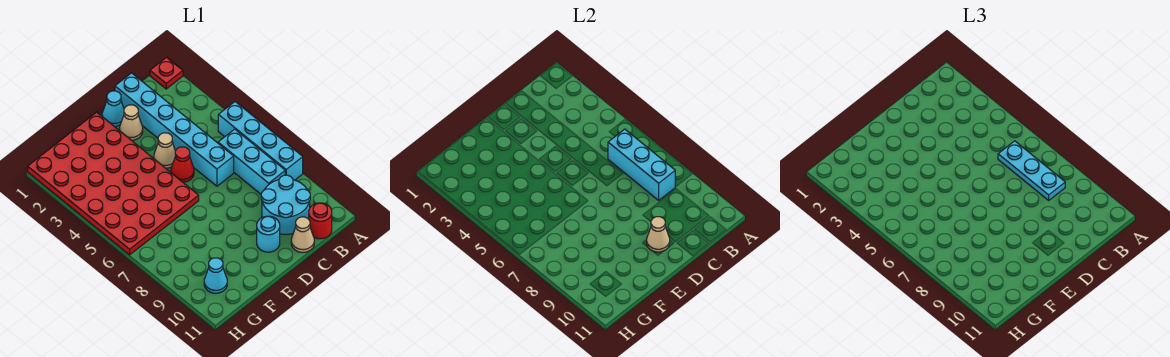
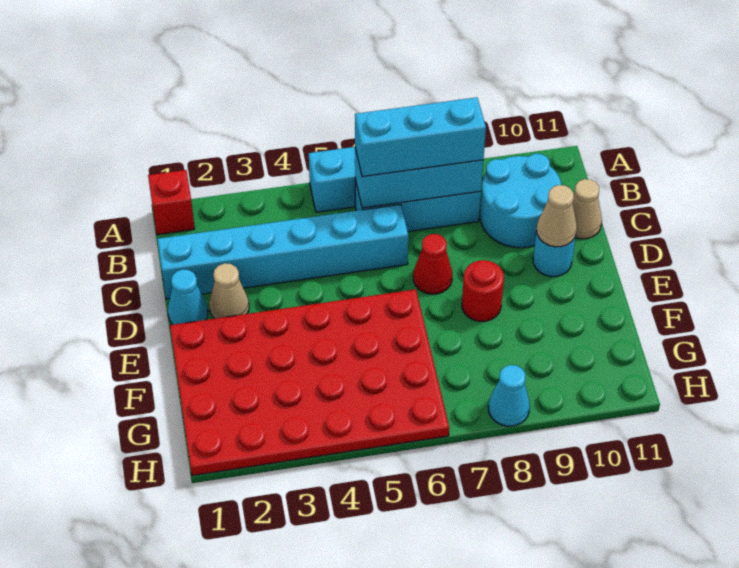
red 1x1 plate [150,57,183,89] -> red 1x1 brick [148,170,195,235]
cyan 1x3 plate [998,141,1065,200] -> cyan 1x3 brick [355,97,486,177]
red 1x1 round brick [309,203,332,239] -> red 1x1 round brick moved to [462,260,504,321]
tan 1x1 cone [154,133,175,168] -> none
red 1x1 cone [171,147,194,182] -> red 1x1 cone moved to [413,234,452,294]
cyan 1x1 cone [204,258,227,293] -> cyan 1x1 cone moved to [488,365,530,426]

